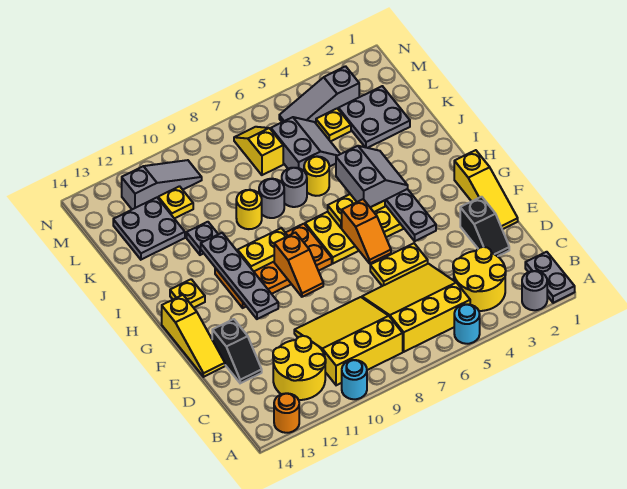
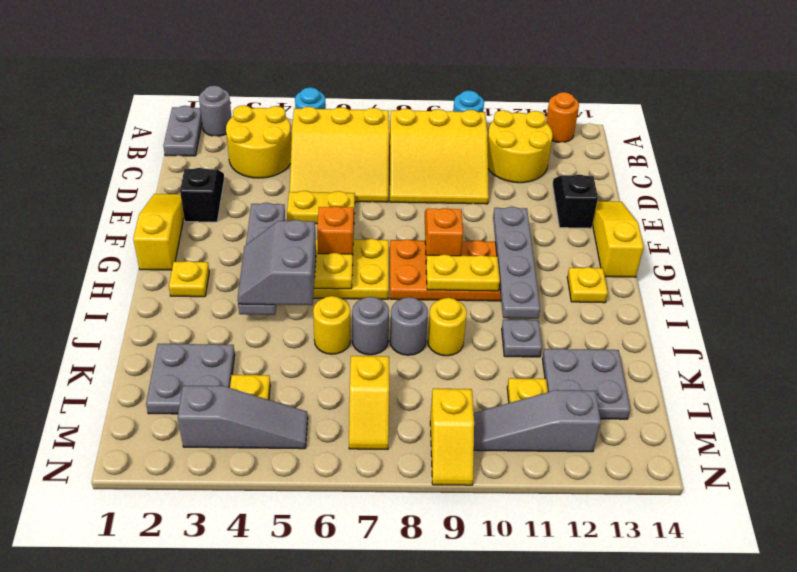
none -> yellow 1x1 plate [169,261,209,297]
grey 2x2 slope [271,117,340,171] -> none
none -> yellow 1x2 slope [430,389,474,485]

